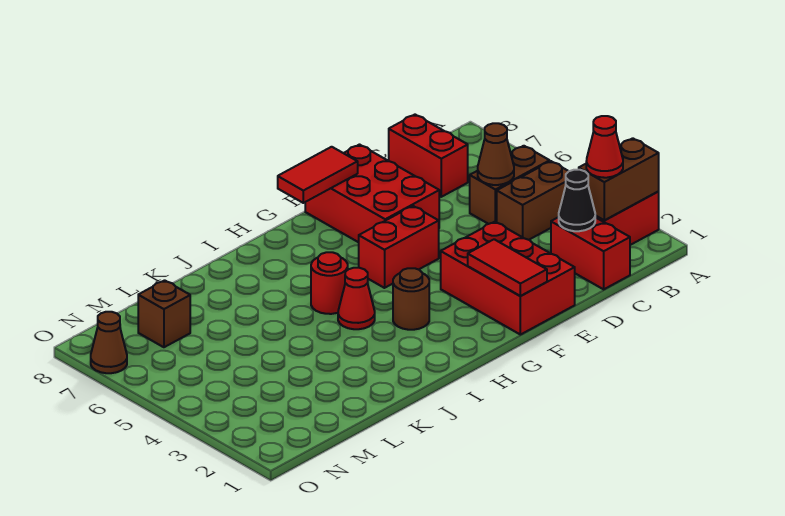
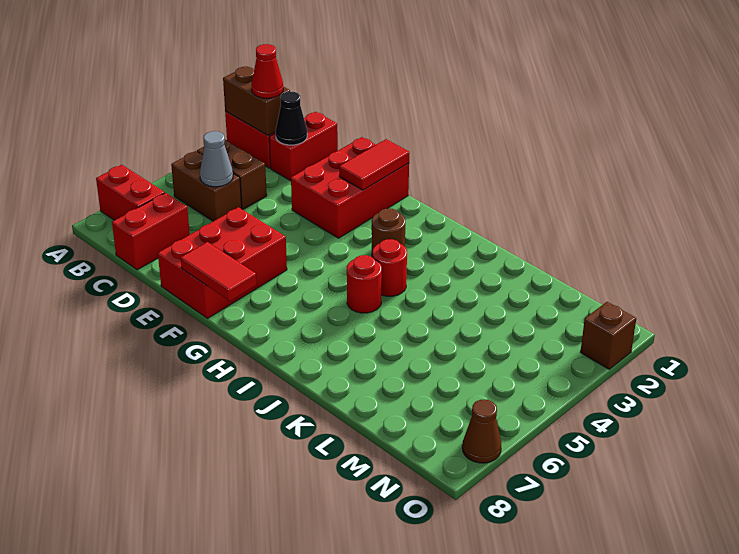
brown 1x1 cone [478,123,514,185] -> grey 1x1 cone [200,131,233,187]
red 1x2 brick [359,206,439,288] -> red 1x2 brick moved to [96,165,165,220]
red 1x1 cone [338,268,375,329] -> red 1x1 round brick [372,239,407,296]
brown 1x1 brick [138,280,190,347] -> brown 1x1 brick moved to [581,302,636,369]

